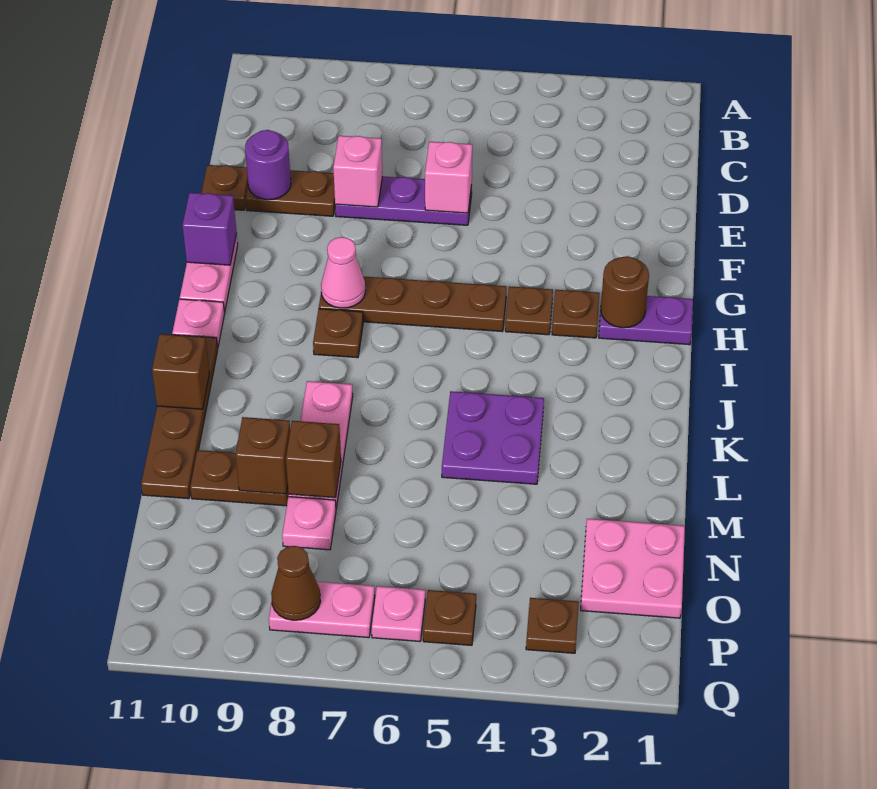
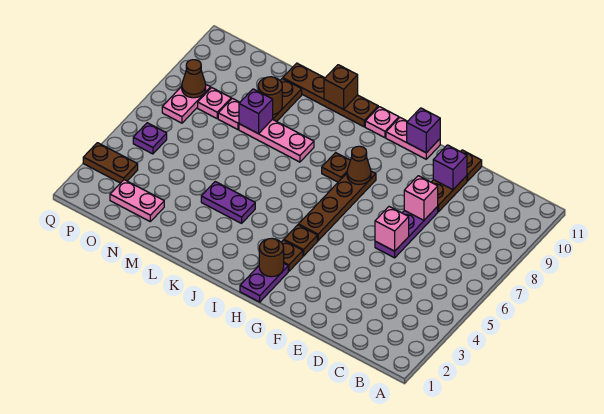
purple 1x1 round brick [245,130,291,200] -> purple 1x1 brick [433,145,467,190]
pink 1x1 cone [321,237,365,308] -> brown 1x1 cone [347,146,371,184]
purple 2x2 plate [442,391,544,484] -> purple 1x2 plate [201,182,255,223]
brown 1x1 brick [286,421,341,498] -> purple 1x1 brick [239,89,273,134]
brown 1x1 brick [236,417,290,494] -> brown 1x1 round brick [258,77,282,115]
pink 2x2 plate [581,519,685,618] -> pink 1x2 plate [110,180,164,221]
brown 1x1 plate [526,598,579,653] -> brown 1x2 plate [83,143,138,183]
brown 1x1 plate [423,590,476,645] -> purple 1x1 plate [133,123,167,154]
pink 1x1 plate [372,586,425,641] -> pink 1x1 plate moved to [198,88,231,118]

